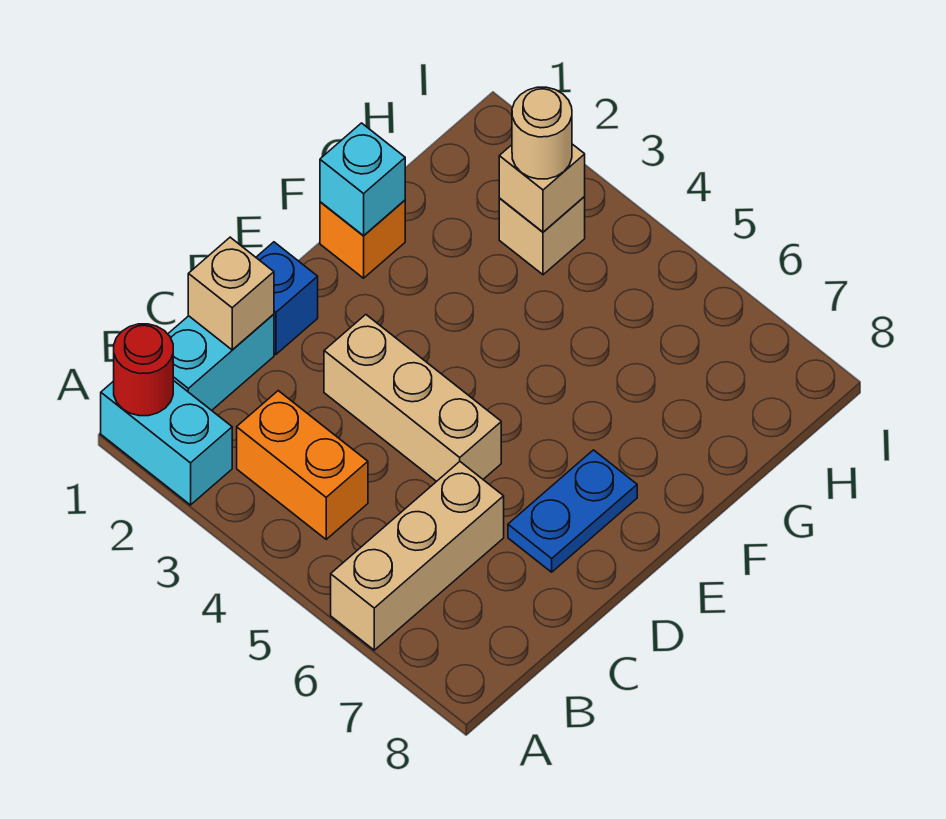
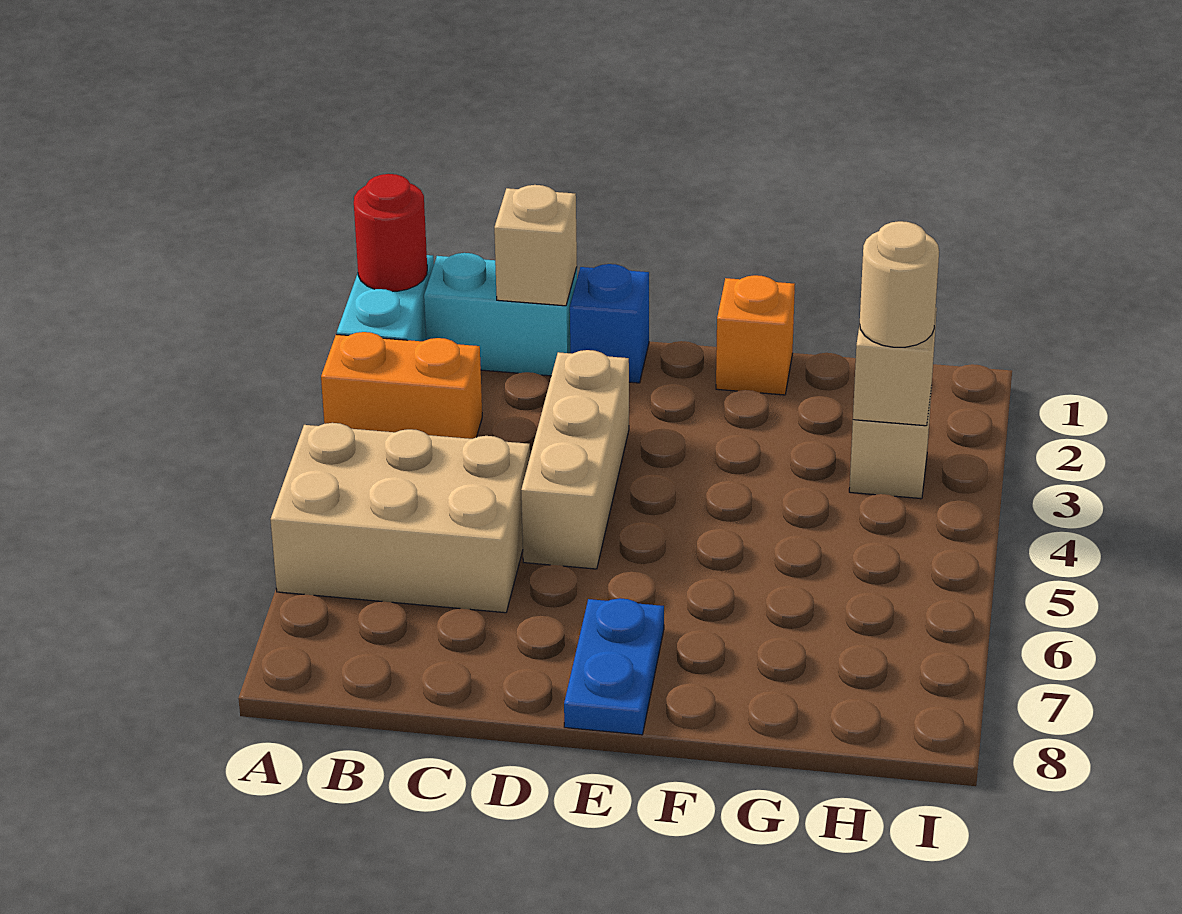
tan 1x3 brick [331,462,504,650] -> tan 2x3 brick [270,423,530,613]
orange 1x2 brick [237,391,368,539] -> orange 1x2 brick turned to [321,332,482,439]
blue 1x2 plate [508,450,637,572] -> blue 1x2 plate turned to [564,598,664,735]
cyan 1x1 brick [320,123,405,236] -> none

